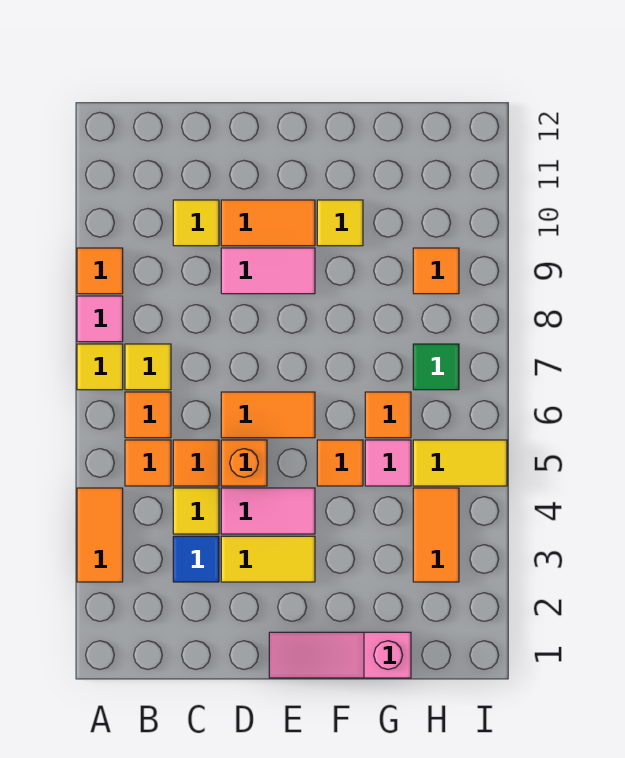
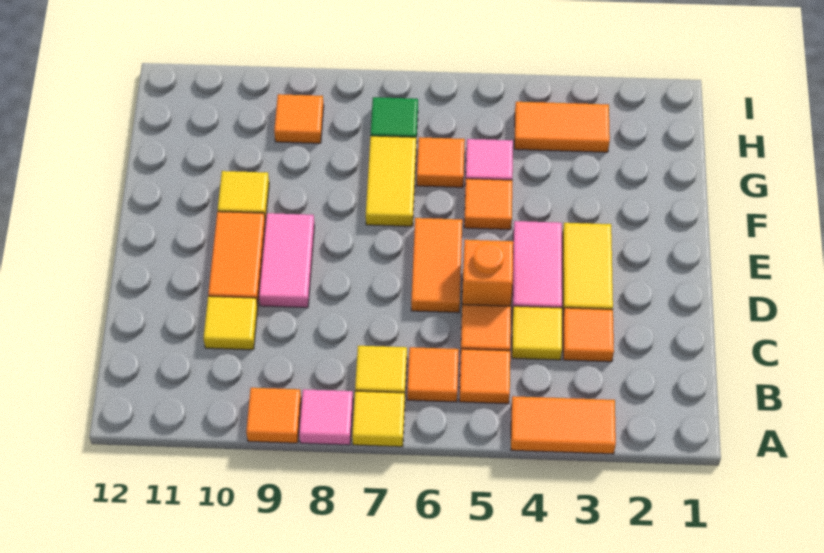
blue 1x1 tile [173,536,219,582] -> orange 1x1 tile [563,308,614,362]
pink 1x3 slope [269,632,411,678] -> none
yellow 1x2 tile [413,440,507,486] -> yellow 1x2 tile moved to [366,136,416,226]

